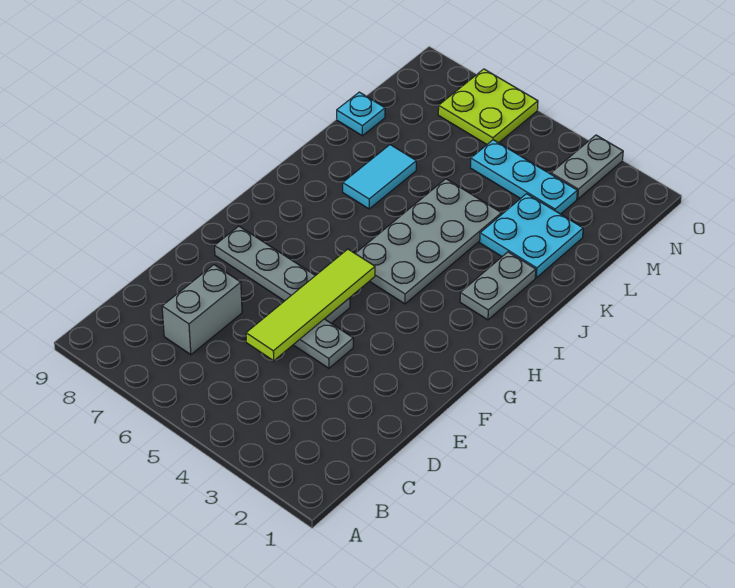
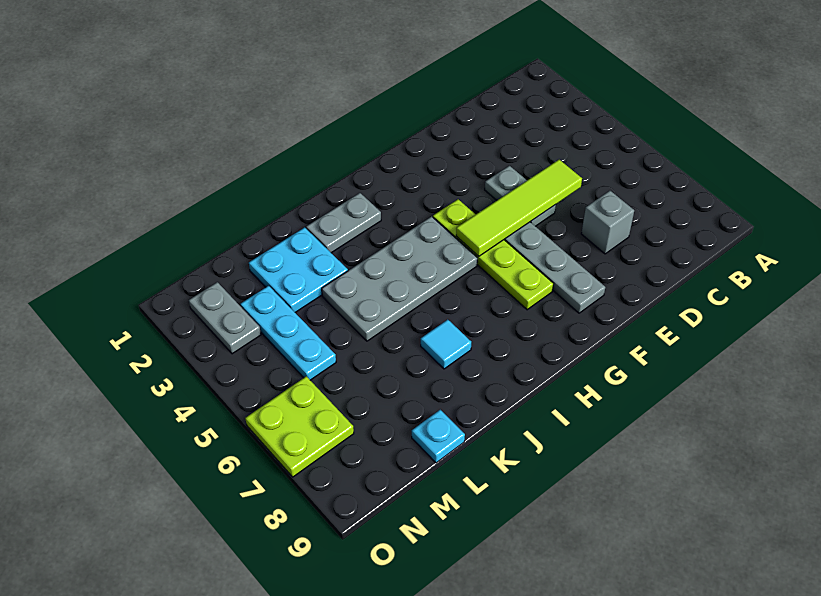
grey 1x2 brick [162,265,242,355] -> grey 1x1 brick [581,191,634,254]
none -> lime 1x4 plate [433,199,553,310]
cyan 1x2 tile [343,145,416,209] -> cyan 1x1 tile [421,320,471,369]
grey 1x2 plate [551,135,623,199] -> grey 1x2 plate turned to [189,282,261,354]

